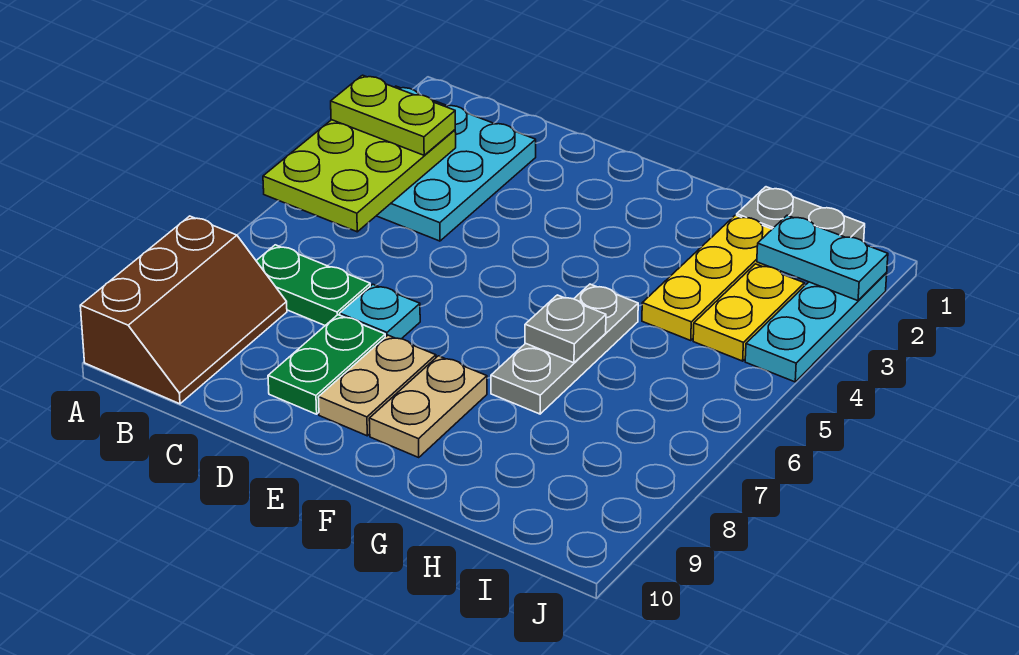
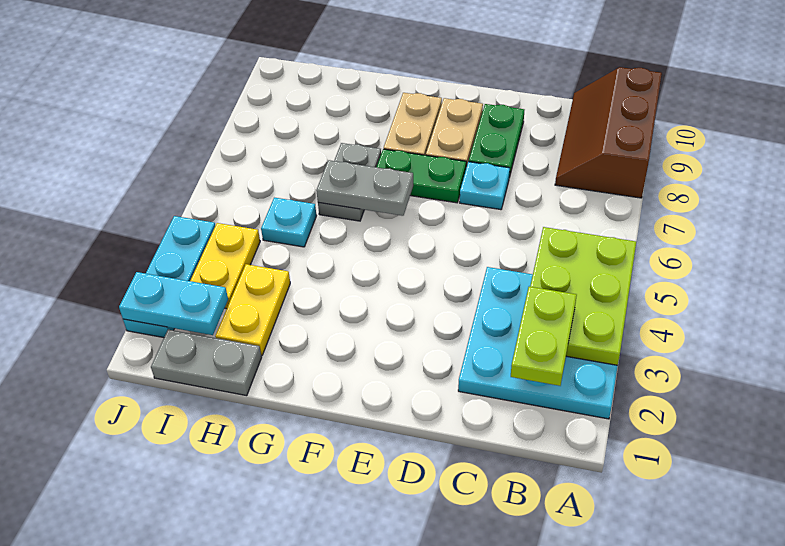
lime 1x2 plate [331,75,455,155] -> lime 1x2 plate turned to [511,287,577,386]
green 1x2 plate [256,245,370,325] -> green 1x2 plate moved to [377,149,466,203]
grey 1x3 plate [491,284,638,414] -> grey 1x2 plate [318,143,381,221]
grey 1x1 plate [525,295,606,363] -> grey 1x2 plate [316,160,413,216]
yellow 1x3 plate [642,215,772,340] -> yellow 1x2 plate [215,264,290,355]
none -> cyan 1x1 plate [261,198,317,247]

